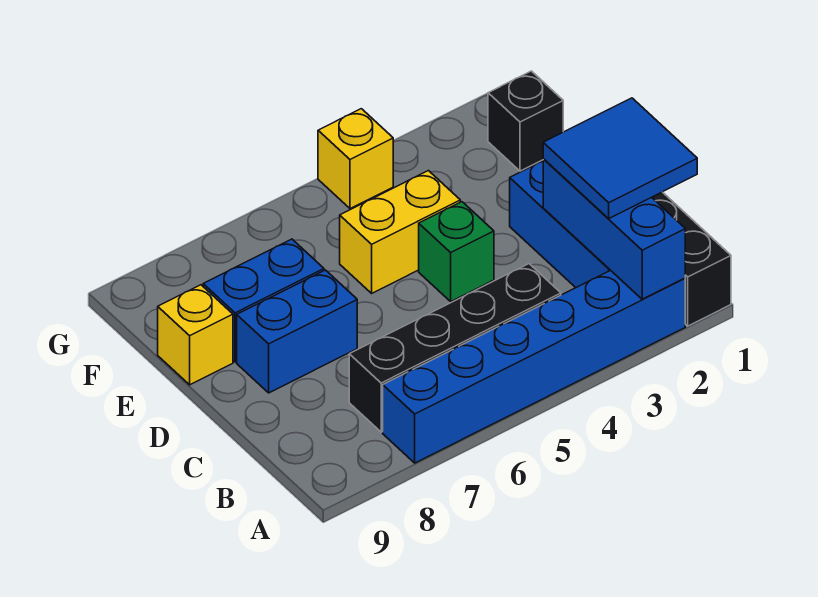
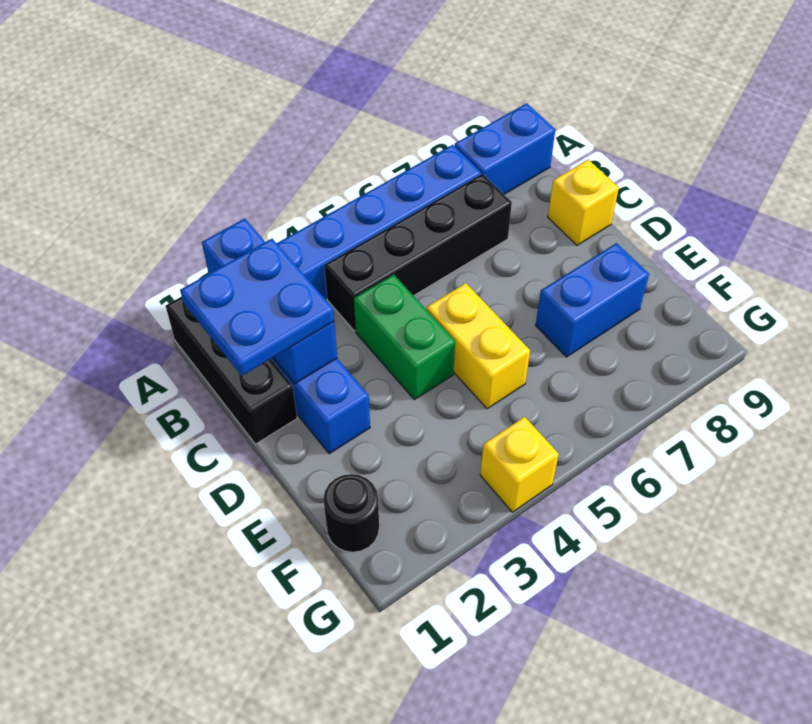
blue 2x2 tile [543,98,697,218] -> blue 2x2 plate [180,239,334,376]
green 1x1 brick [419,202,494,301] -> green 1x2 brick [354,274,455,400]
blue 1x2 brick [237,270,357,393] -> blue 1x2 brick moved to [455,103,555,194]
yellow 1x2 brick [340,171,460,293] -> yellow 1x2 brick turned to [427,283,530,409]
yellow 1x1 brick [158,285,233,385] -> yellow 1x1 brick moved to [548,160,619,245]
black 1x1 brick [488,71,563,171] -> black 1x1 round brick [323,474,379,552]

